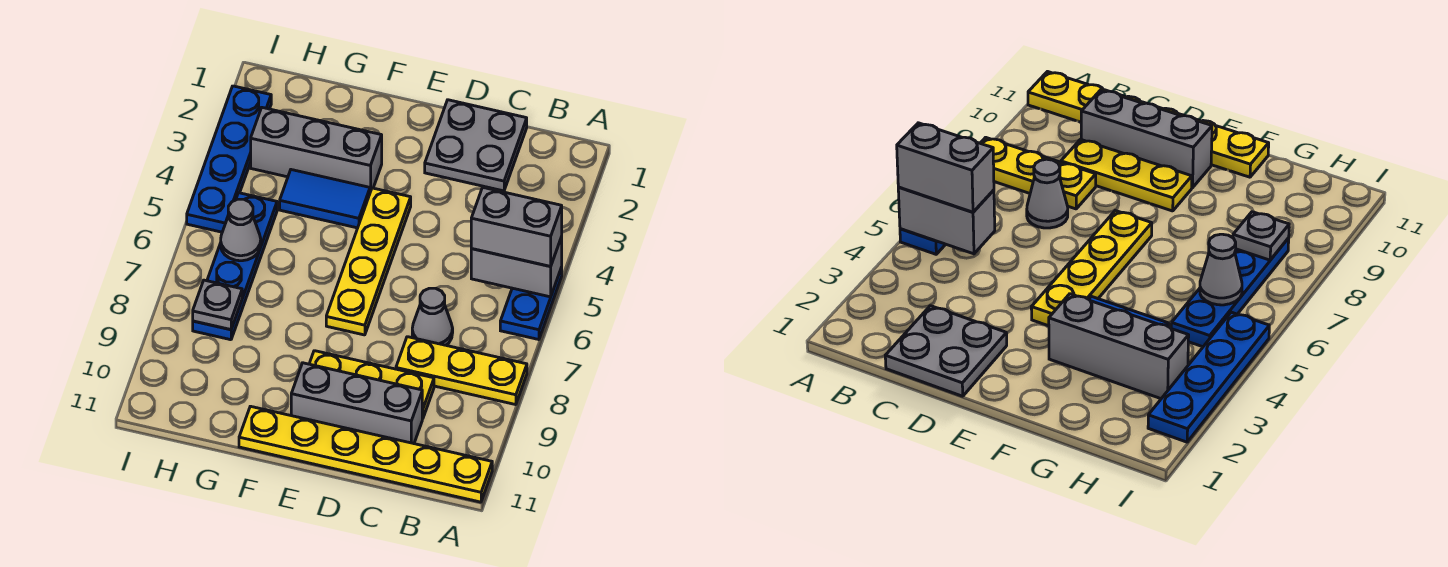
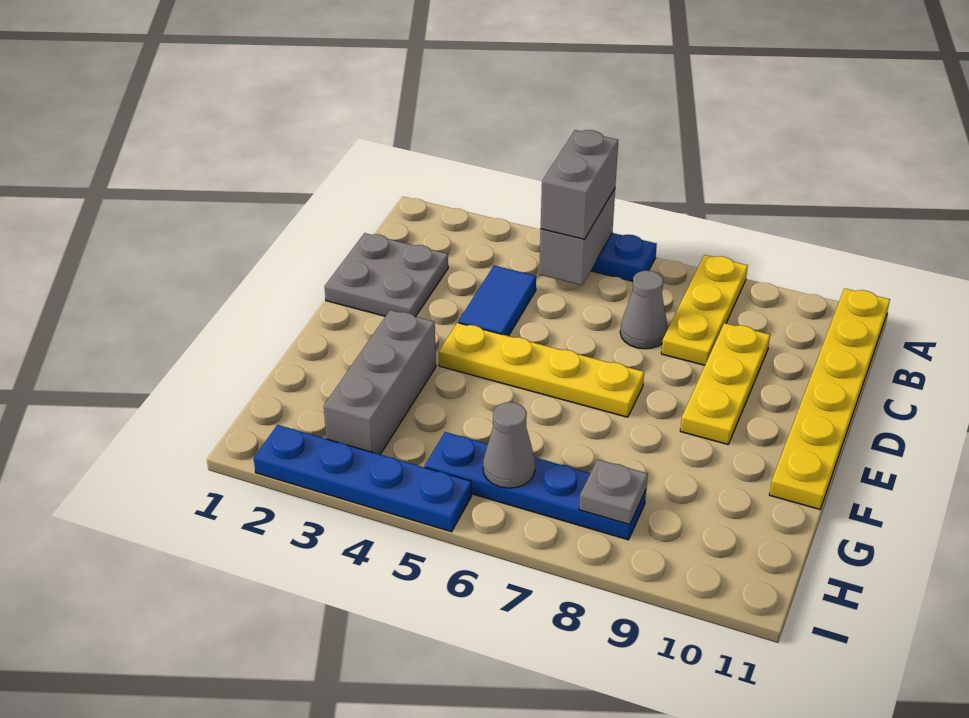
grey 1x3 brick [291,363,422,444] -> none
blue 1x2 tile [280,170,370,228] -> blue 1x2 tile moved to [458,266,536,336]

